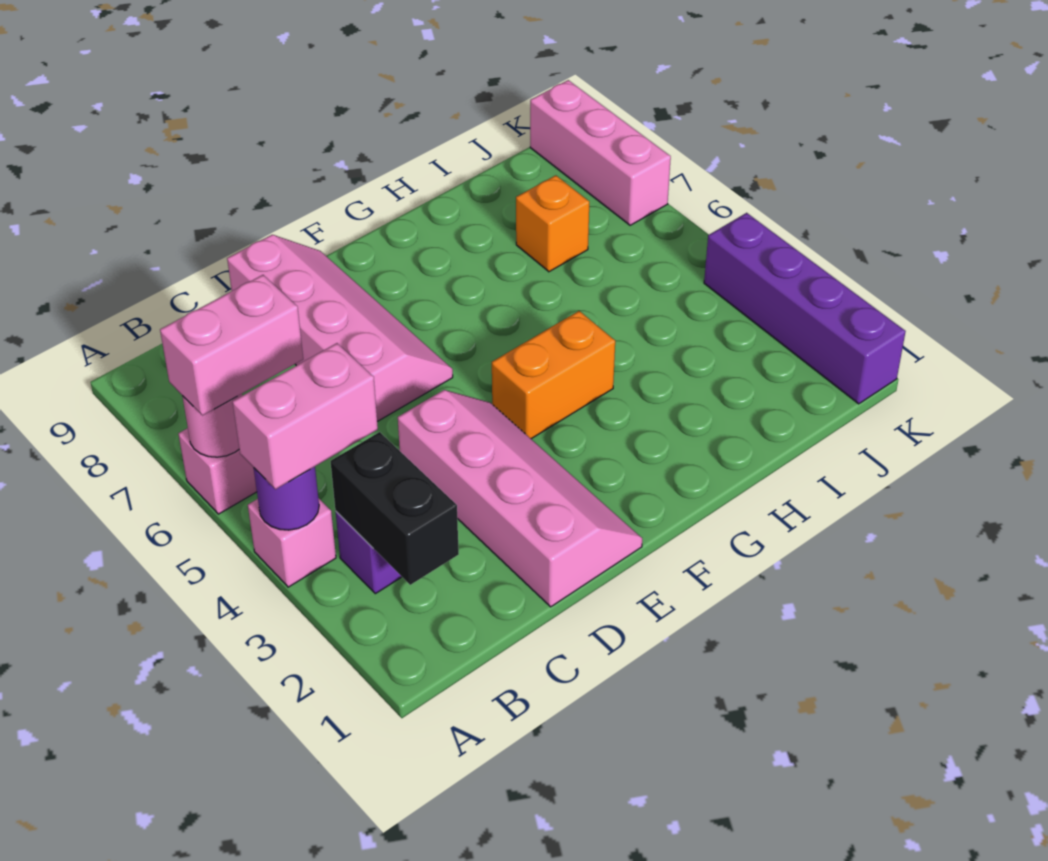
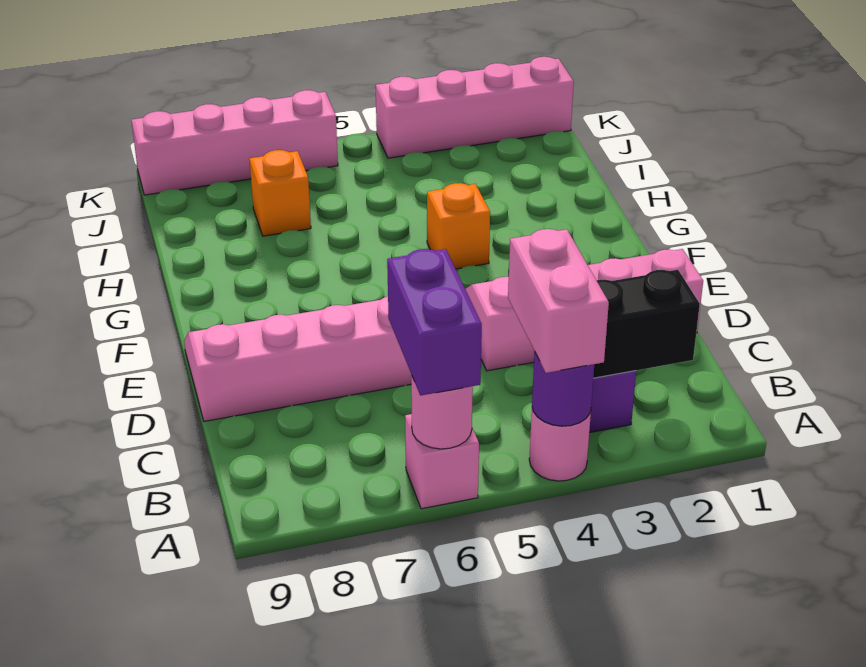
pink 1x1 brick [248,498,336,587] -> pink 1x1 round brick [529,408,591,481]
pink 1x2 brick [160,275,303,416] -> purple 1x2 brick [387,249,482,396]
orange 1x2 brick [492,311,615,439] -> orange 1x1 brick [427,183,490,269]
purple 1x4 brick [704,213,906,404] -> pink 1x4 brick [376,57,574,158]
pink 1x3 brick [530,80,671,225] -> pink 1x4 brick [131,90,338,195]

